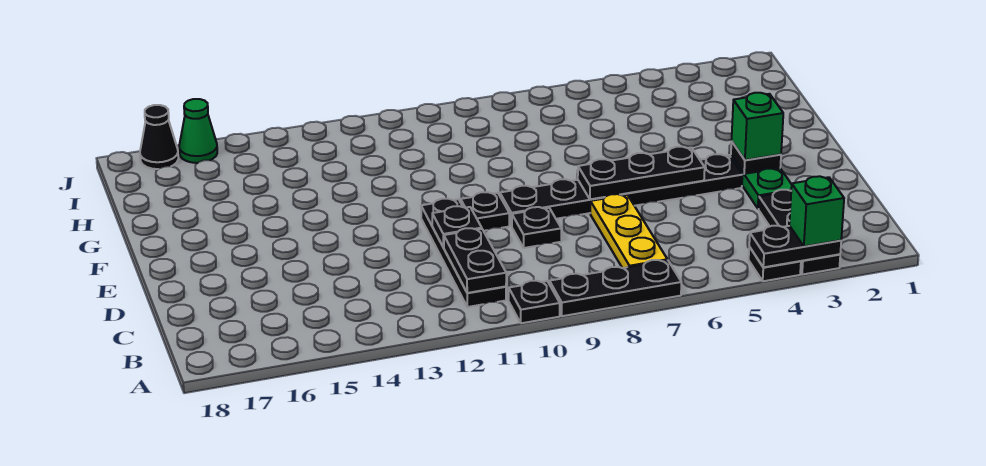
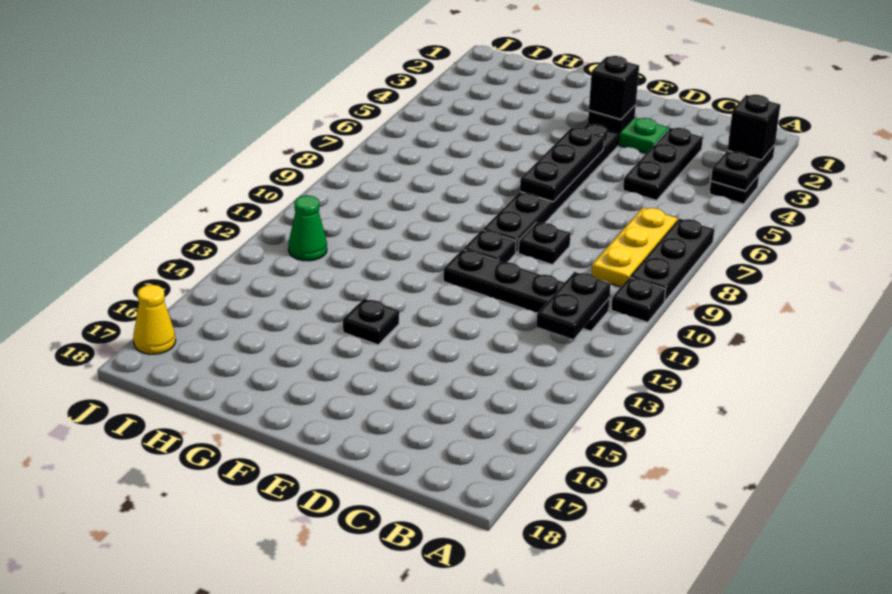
black 1x3 plate [759,190,840,275] -> black 1x3 plate turned to [623,128,703,200]
green 1x1 brick [789,176,844,246] -> black 1x1 brick [728,95,780,160]
yellow 1x3 plate [590,194,667,268] -> yellow 1x3 plate turned to [592,208,677,287]
black 1x2 plate [444,228,506,293] -> black 1x2 plate turned to [536,272,611,339]
black 1x1 plate [432,206,482,248] -> black 1x1 plate moved to [343,299,399,345]
green 1x1 brick [732,93,783,160] -> black 1x1 brick [589,56,639,119]
green 1x1 cone [179,99,217,163] -> green 1x1 cone moved to [288,195,327,261]
black 1x1 cone [140,105,178,169] -> yellow 1x1 cone [133,285,176,354]

